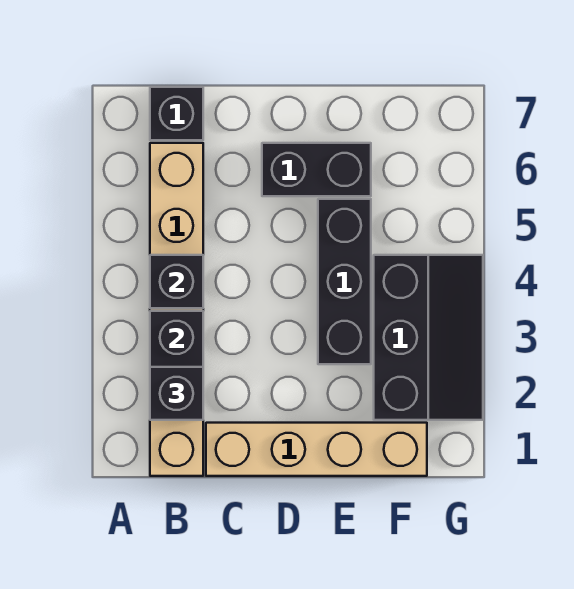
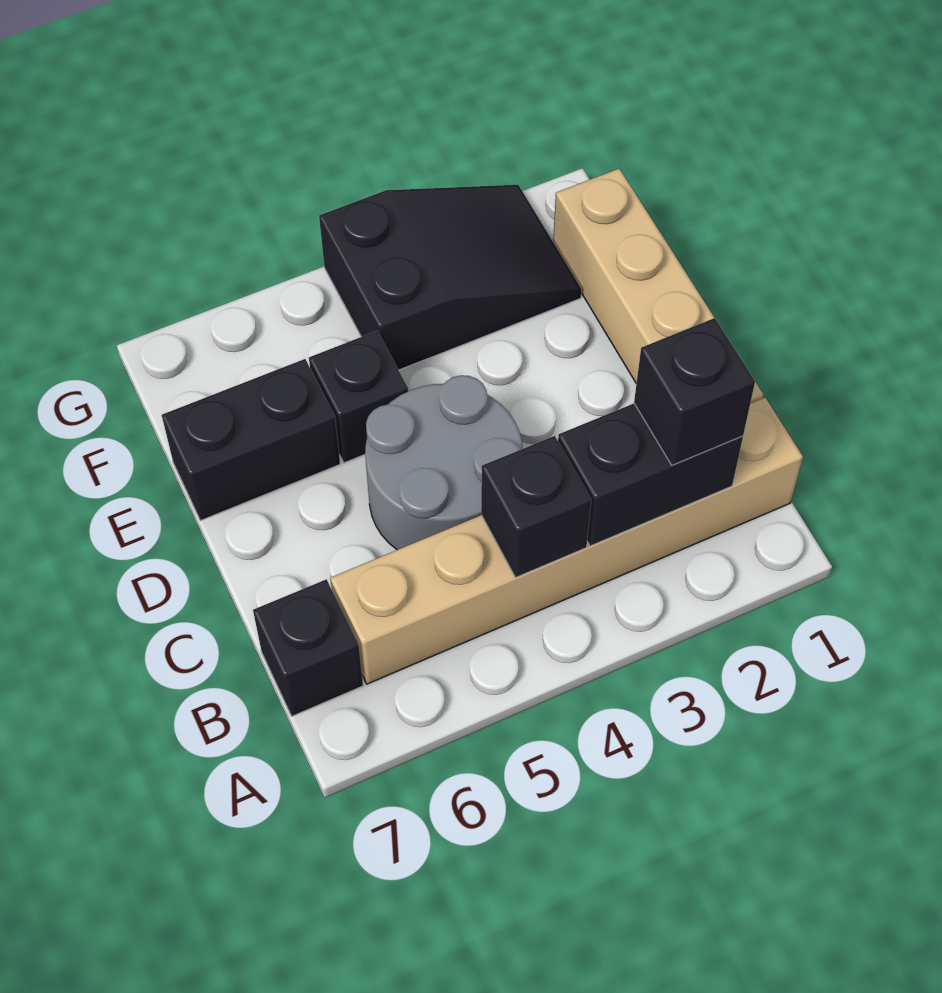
none -> grey 2x2 round brick [365,375,523,550]
black 1x2 brick [262,143,371,196] -> black 1x2 brick turned to [162,359,340,521]
black 1x3 brick [318,199,371,364] -> black 1x1 brick [309,331,408,463]
black 2x3 slope [374,255,483,420] -> black 2x3 slope turned to [319,185,582,370]

